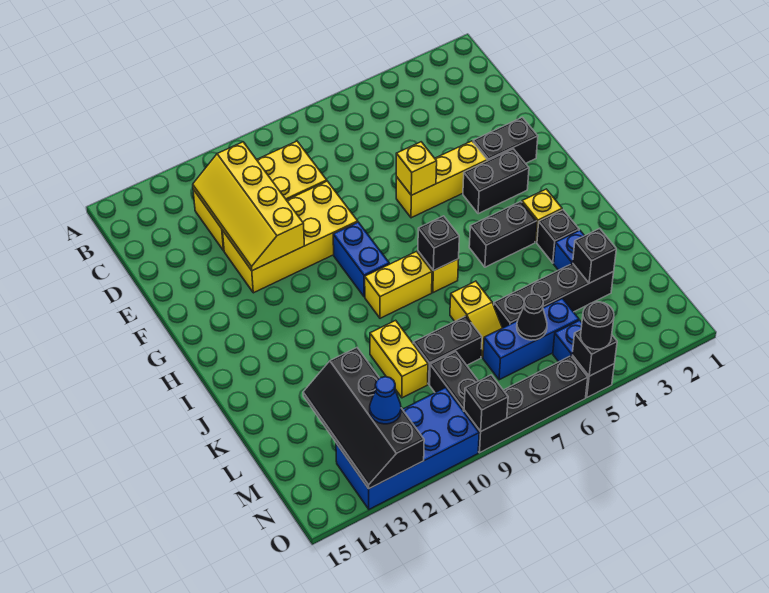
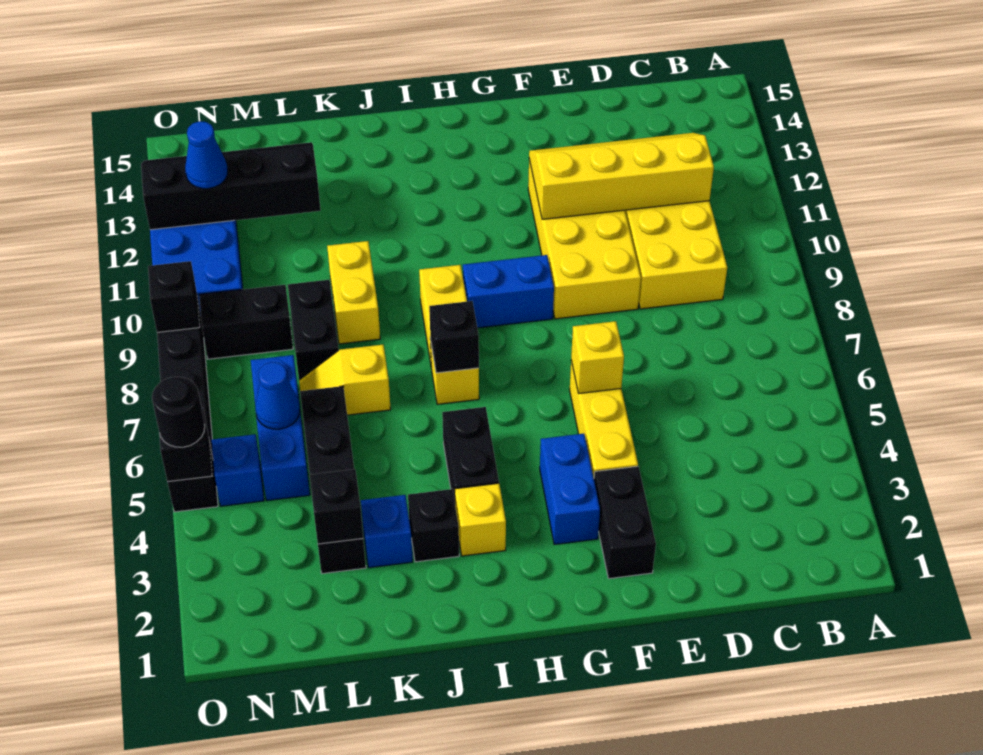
black 1x2 brick [463,149,529,214] -> blue 1x2 brick [540,434,600,545]
yellow 1x2 brick [370,320,428,398] -> yellow 1x2 brick turned to [327,241,380,344]
black 1x1 cone [517,294,547,340] -> blue 1x1 cone [255,362,300,429]

